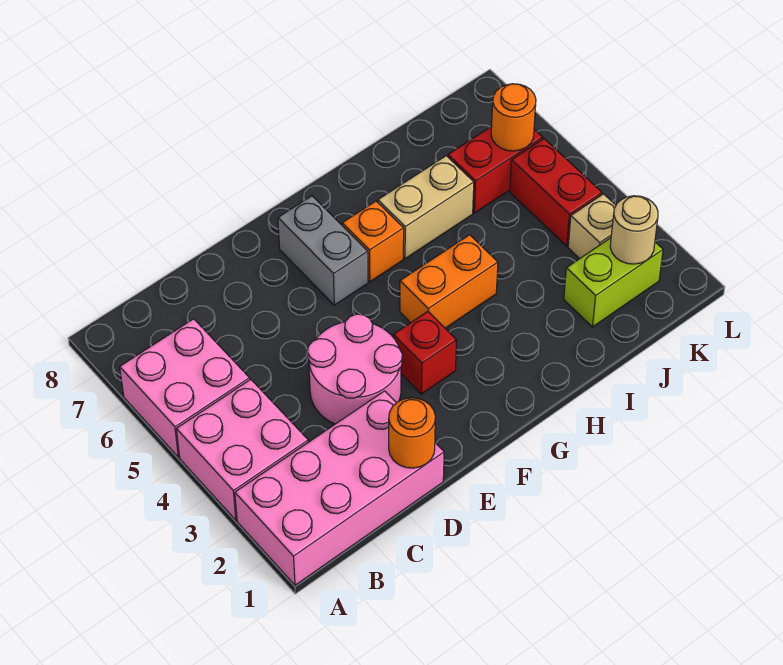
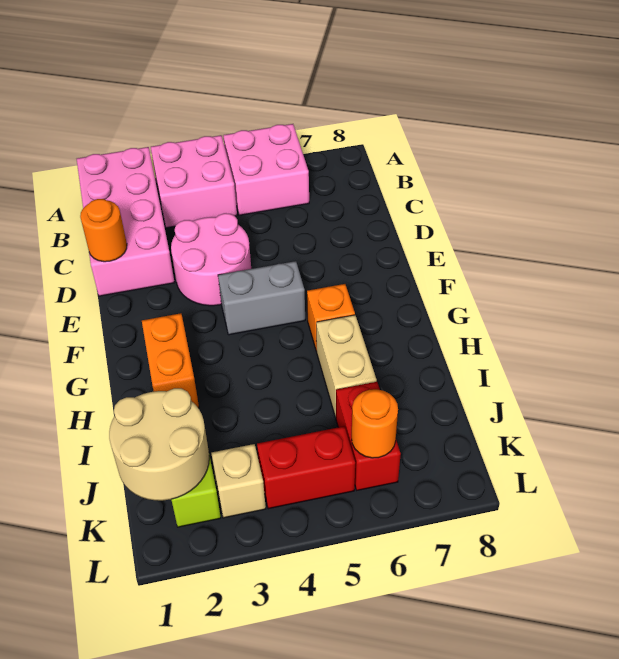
red 1x1 brick [393,312,456,394] -> none
grey 1x2 brick [278,196,368,305] -> grey 1x2 brick moved to [218,261,305,335]
orange 1x2 brick [400,235,498,328] -> orange 1x2 brick moved to [142,313,199,408]
tan 1x1 round brick [610,196,658,264] -> tan 2x2 round brick [109,388,209,501]

